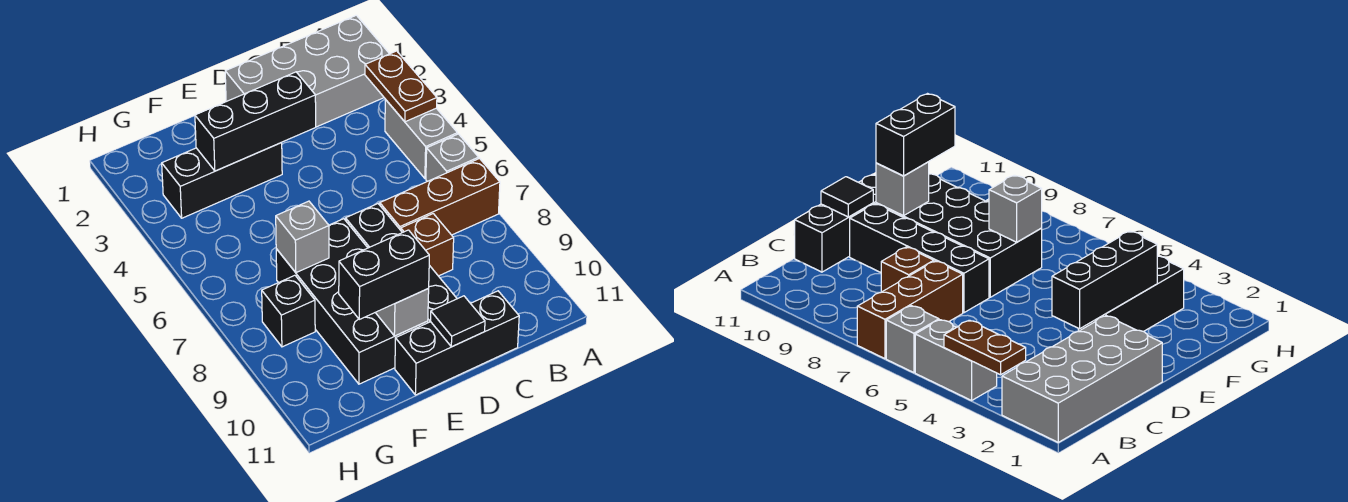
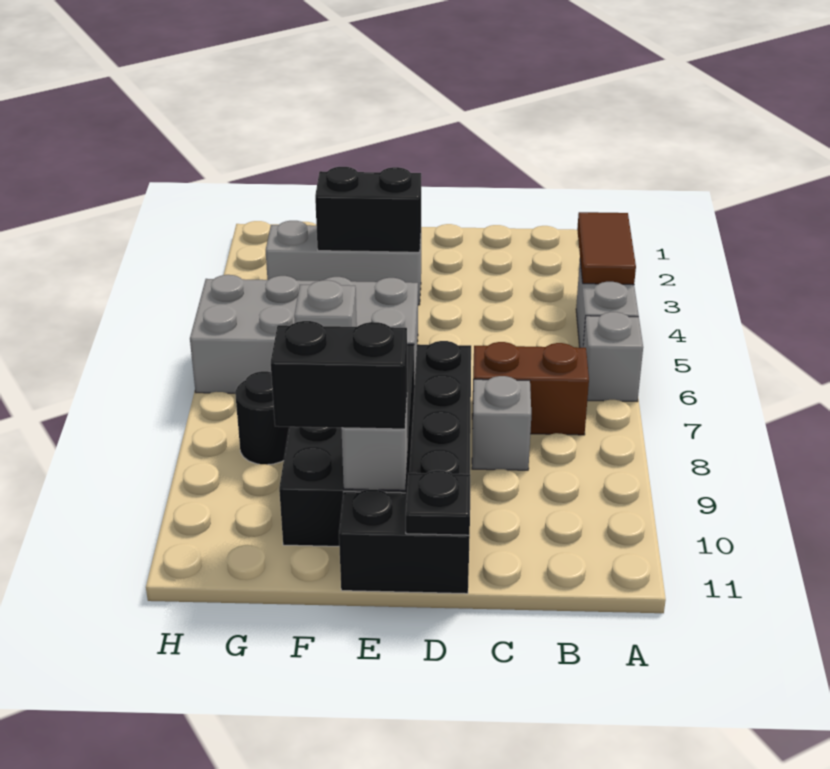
grey 2x4 brick [225,15,389,127] -> grey 2x4 brick moved to [190,275,418,393]
brown 1x2 plate [365,51,437,122] -> brown 1x2 tile [577,212,636,285]
brown 1x3 brick [380,159,500,235] -> brown 1x2 brick [472,342,589,435]
brown 1x1 brick [401,214,454,276] -> grey 1x1 brick [472,376,531,470]
black 1x3 brick [395,291,519,395] -> black 1x2 brick [339,489,470,594]
black 1x3 brick [195,72,316,171] -> black 1x2 brick [315,167,421,252]
black 1x1 tile [431,296,485,347] -> black 1x1 plate [406,470,470,535]
black 1x3 brick [162,143,282,218] -> grey 1x3 brick [266,221,421,305]
black 1x1 brick [262,275,315,347] -> black 1x1 round brick [235,371,289,465]

